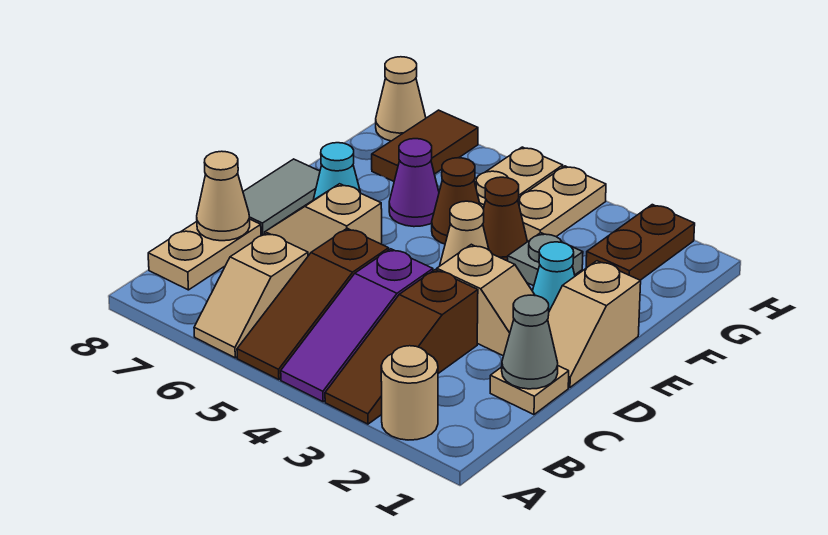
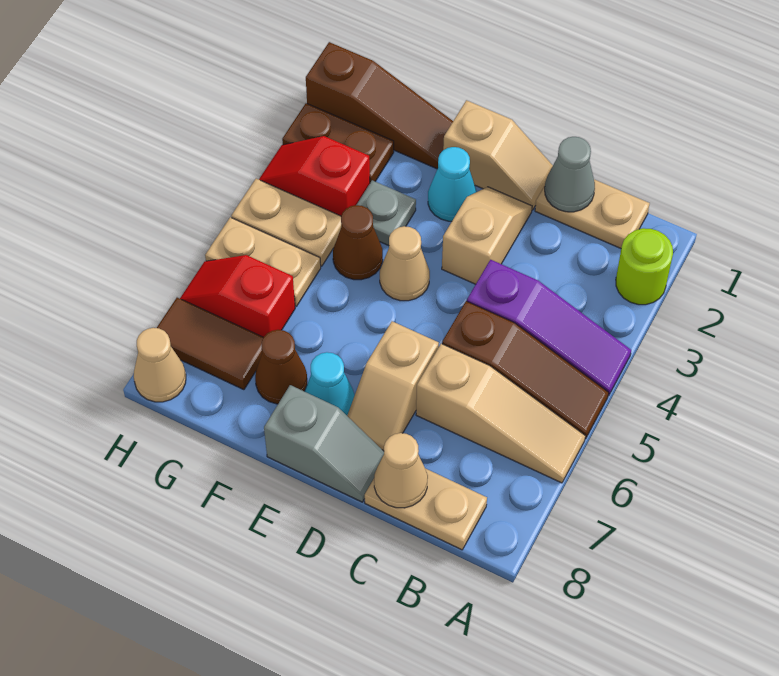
tan 1x1 round brick [381,346,438,440] -> lime 1x1 round brick [616,228,673,305]
brown 1x3 slope [325,270,478,424] -> brown 1x3 slope moved to [306,42,453,169]
tan 1x2 slope [194,233,308,358] -> tan 1x3 slope [416,343,585,483]
tan 1x1 plate [490,366,569,415] -> tan 1x2 plate [535,179,650,248]
grey 1x2 tile [243,159,320,236] -> grey 1x2 slope [264,385,384,502]
brown 1x1 cone [432,158,480,244] -> brown 1x1 cone moved to [255,330,307,404]
purple 1x1 cone [389,139,439,227] -> none
none -> red 1x2 slope [259,136,370,216]
none -> red 1x2 slope [180,255,295,337]

